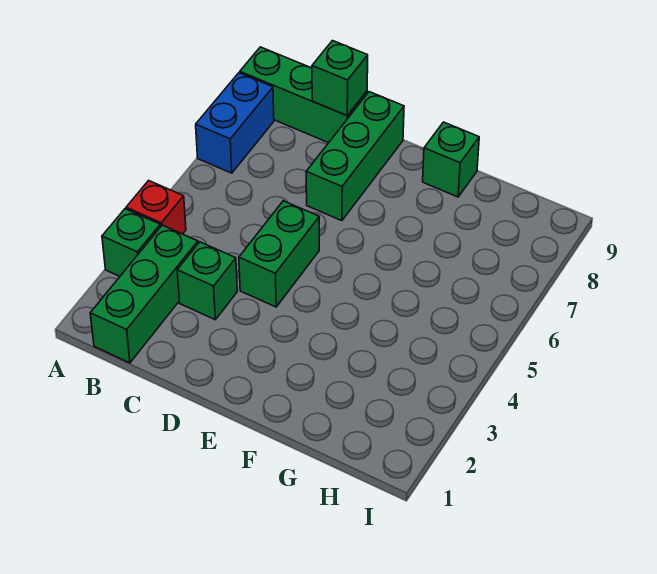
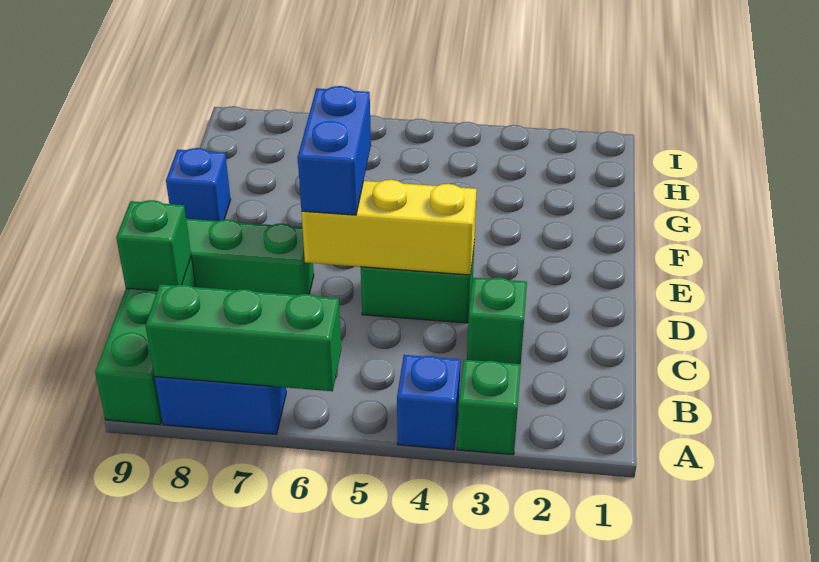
red 1x1 brick [126,181,186,234] -> blue 1x1 brick [397,355,461,450]
green 1x3 brick [90,225,198,363] -> green 1x3 brick moved to [145,284,341,391]
none -> yellow 1x3 brick [301,180,477,275]
none -> blue 1x2 brick [298,86,371,215]
green 1x1 brick [423,122,479,197] -> blue 1x1 brick [166,148,231,221]

